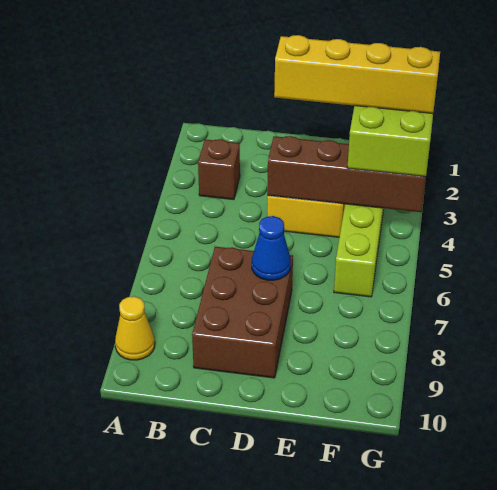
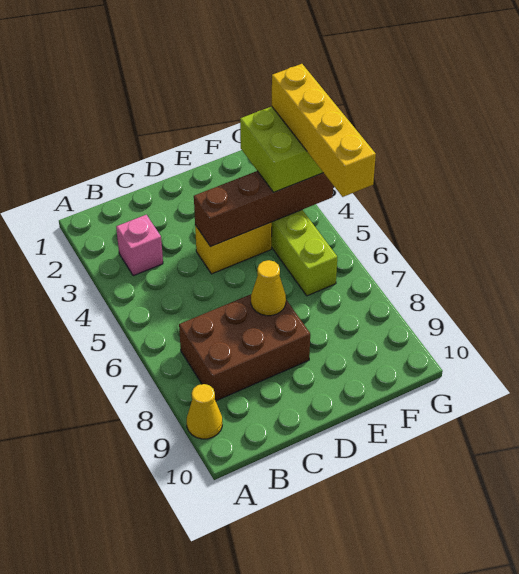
brown 1x1 brick [198,139,240,200] -> pink 1x1 brick [116,215,163,276]
brown 2x3 brick [192,247,293,378] -> brown 2x3 brick turned to [179,294,310,401]
yellow 1x4 brick [274,35,440,114] -> yellow 1x4 brick turned to [272,64,376,197]
blue 1x1 cone [252,216,291,280] -> yellow 1x1 cone [251,260,286,316]

